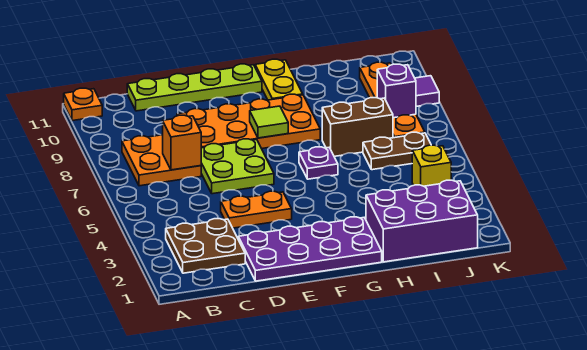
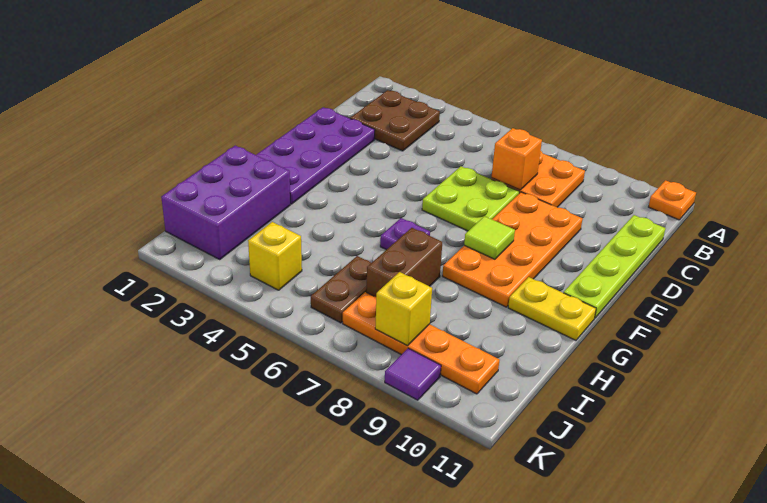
orange 1x2 plate [221,191,292,228] -> none
purple 1x1 brick [377,64,416,118] -> yellow 1x1 brick [375,272,432,346]

